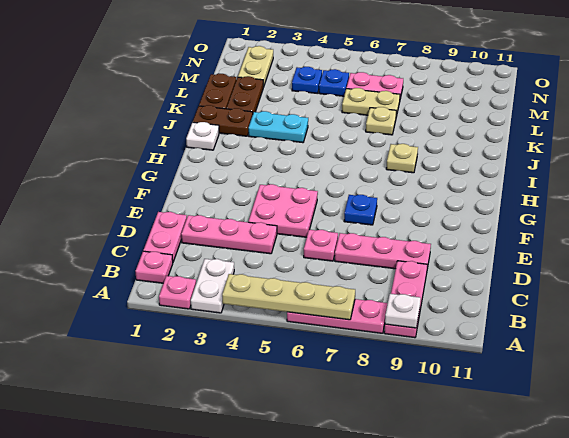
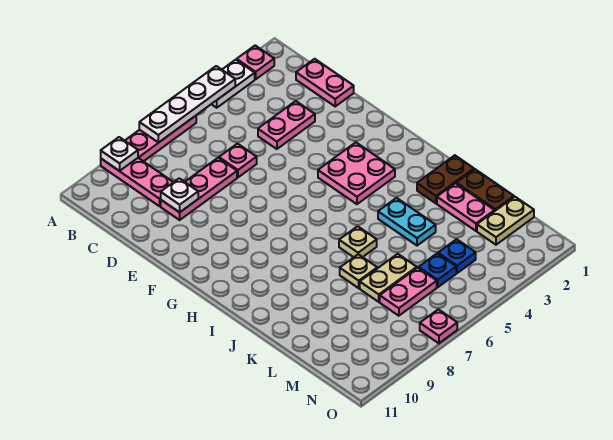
white 1x2 plate [191,259,234,313] -> white 1x2 plate turned to [212,60,255,108]
tan 1x4 plate [222,274,355,320] -> white 1x4 plate [139,66,235,142]
pink 1x1 plate [136,251,173,283] -> pink 1x1 plate moved to [420,309,457,343]
pink 1x3 plate [181,215,277,254] -> pink 1x2 plate [258,101,315,149]
pink 2x2 plate [248,184,318,237] -> pink 2x2 plate moved to [318,142,395,204]
blue 1x1 plate [344,195,377,225] -> none
white 1x1 plate [186,122,219,150] -> white 1x1 plate moved to [161,178,198,212]
tan 1x1 plate [386,144,418,173] -> tan 1x1 plate moved to [339,226,377,257]
cyan 1x2 plate [249,111,308,143] -> cyan 1x2 plate turned to [378,198,436,246]
brown 1x2 plate [226,76,263,113] -> pink 1x2 plate [437,183,495,231]
tan 1x2 plate [238,46,273,87] -> tan 1x2 plate turned to [477,197,534,245]

